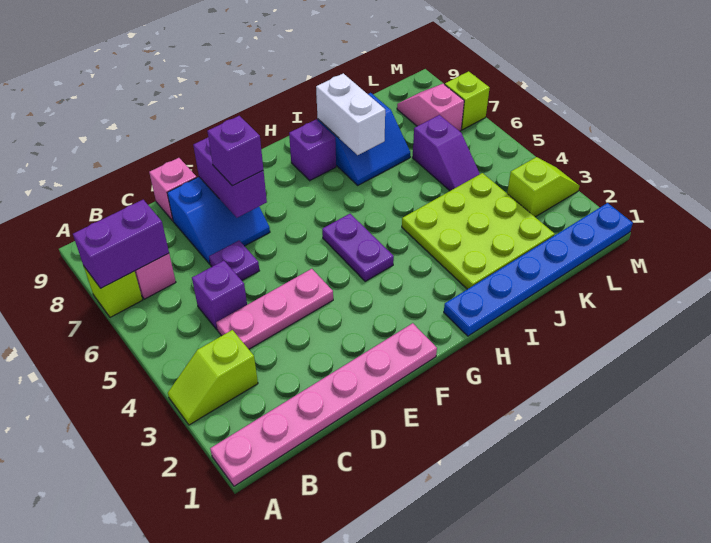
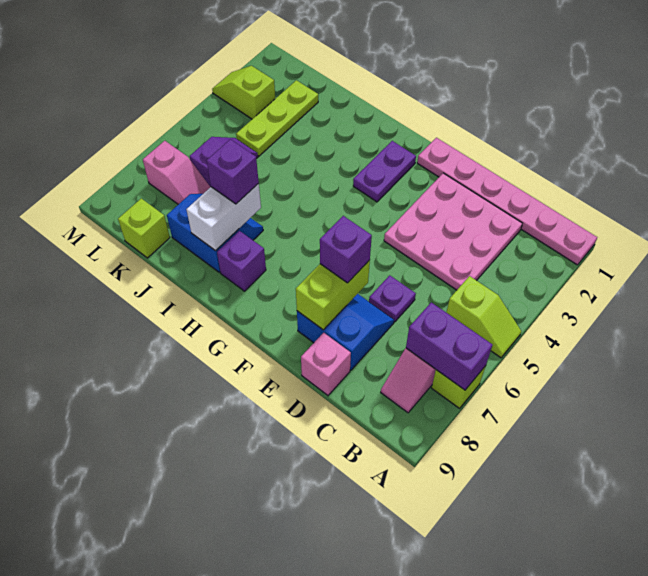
lime 1x2 slope [168,330,258,425] -> lime 1x2 slope moved to [446,276,521,358]
pink 1x3 plate [216,269,333,349] -> pink 3x3 plate [384,173,522,290]
purple 1x1 brick [192,261,247,330] -> purple 1x1 brick moved to [207,139,259,204]
purple 1x2 brick [193,138,267,218] -> lime 1x2 brick [296,260,370,330]
purple 1x2 plate [322,214,394,281] -> purple 1x2 plate moved to [353,141,416,202]
blue 1x6 plate [444,203,633,336] -> none
lime 3x3 plate [402,173,555,289] -> lime 1x3 plate [236,80,318,156]
pink 1x2 slope [397,84,464,131] -> pink 1x2 slope turned to [143,141,210,204]
lime 1x1 brick [445,71,489,130] -> lime 1x1 brick moved to [118,198,170,258]

